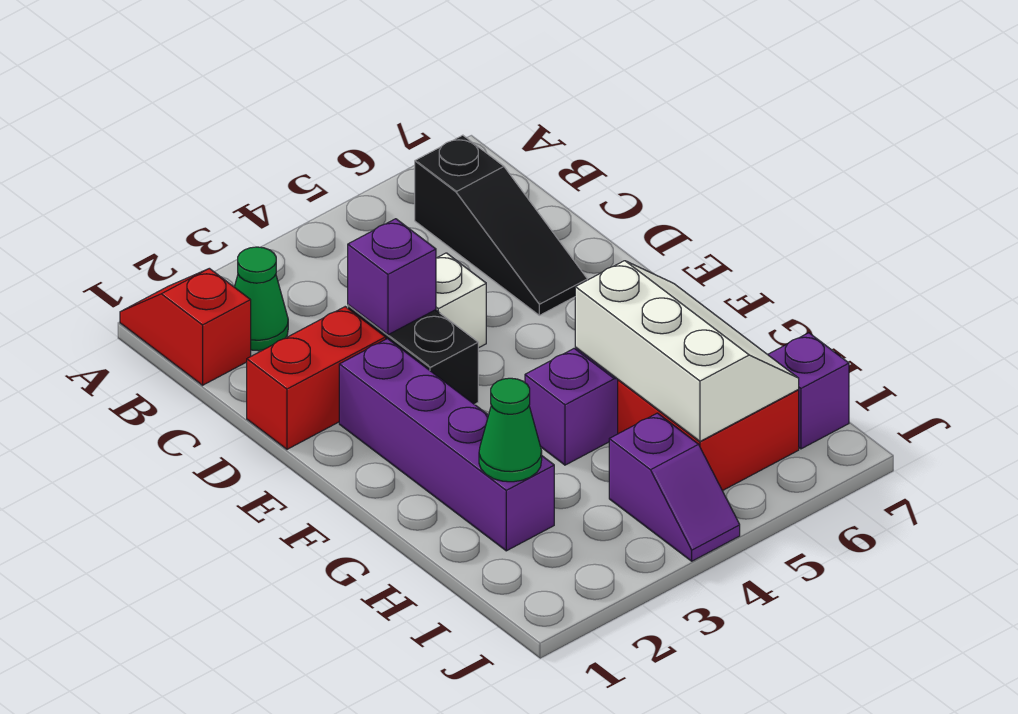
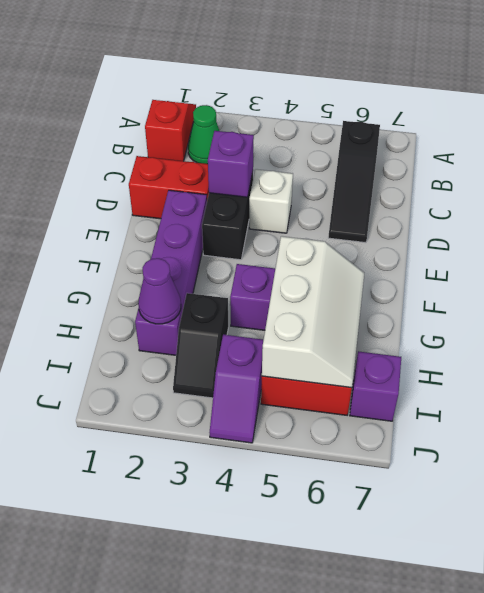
green 1x1 cone [479,378,542,482] -> purple 1x1 cone [138,258,181,324]
none -> black 1x2 slope [173,293,228,398]

